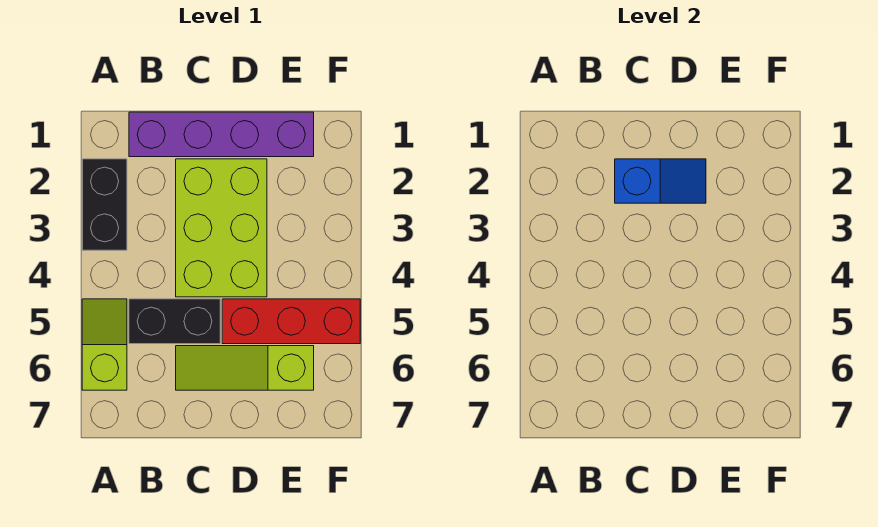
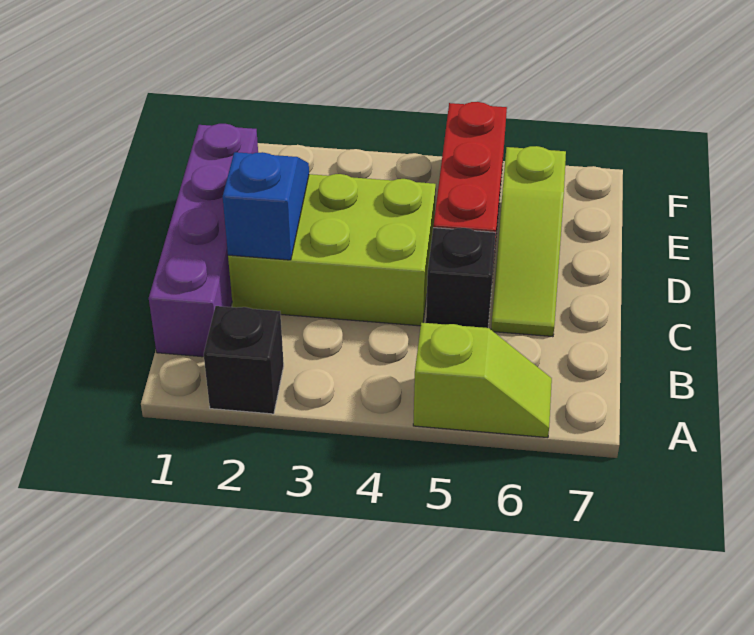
black 1x2 brick [82,159,127,250] -> black 1x1 brick [204,306,284,414]
lime 1x2 slope [82,299,127,390] -> lime 1x2 slope turned to [413,323,552,438]
black 1x2 brick [129,299,220,344] -> black 1x1 brick [426,228,496,328]

